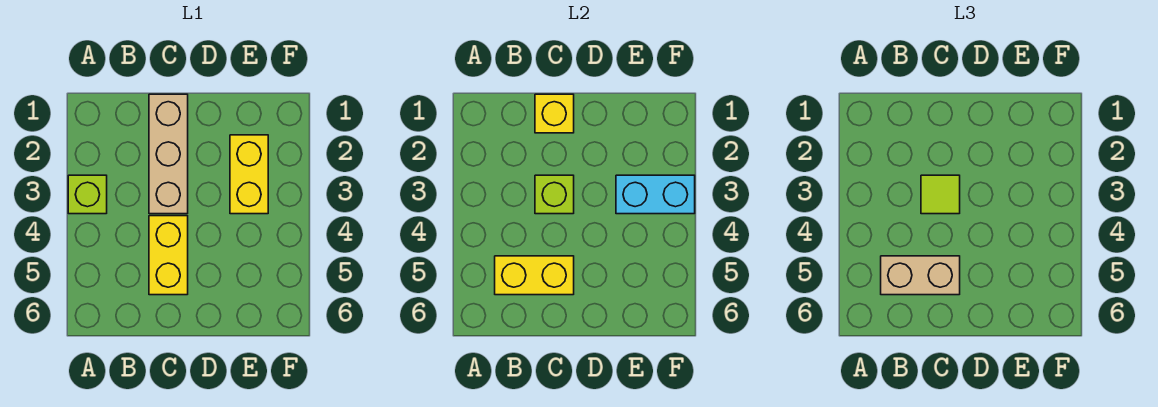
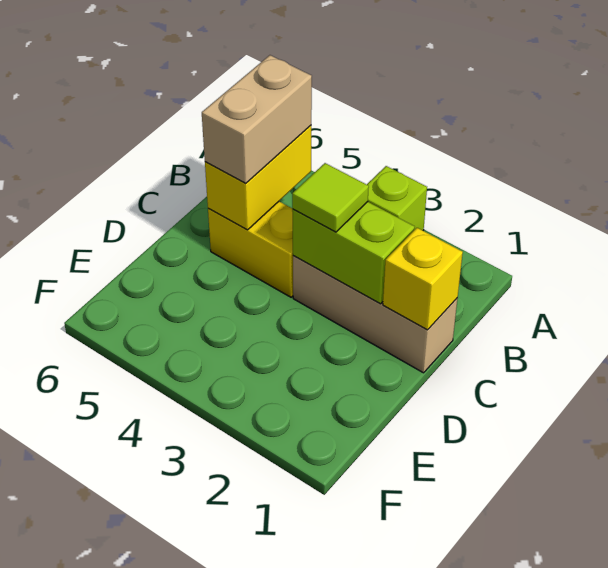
lime 1x1 brick [535,175,574,214] -> lime 1x2 brick [292,202,415,304]
yellow 1x2 brick [230,135,268,214] -> none
cyan 1x2 brick [616,175,695,214] -> none

